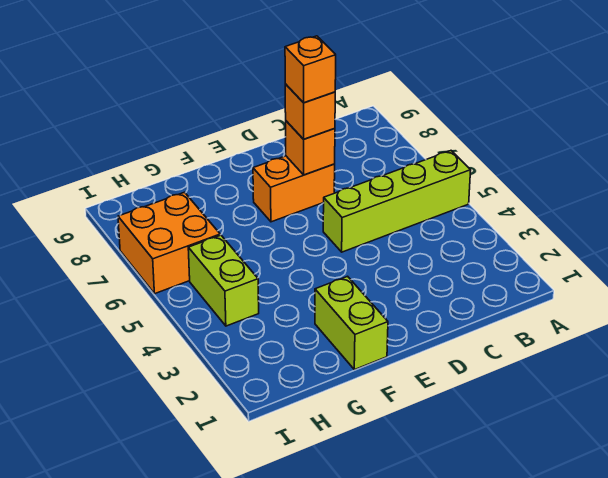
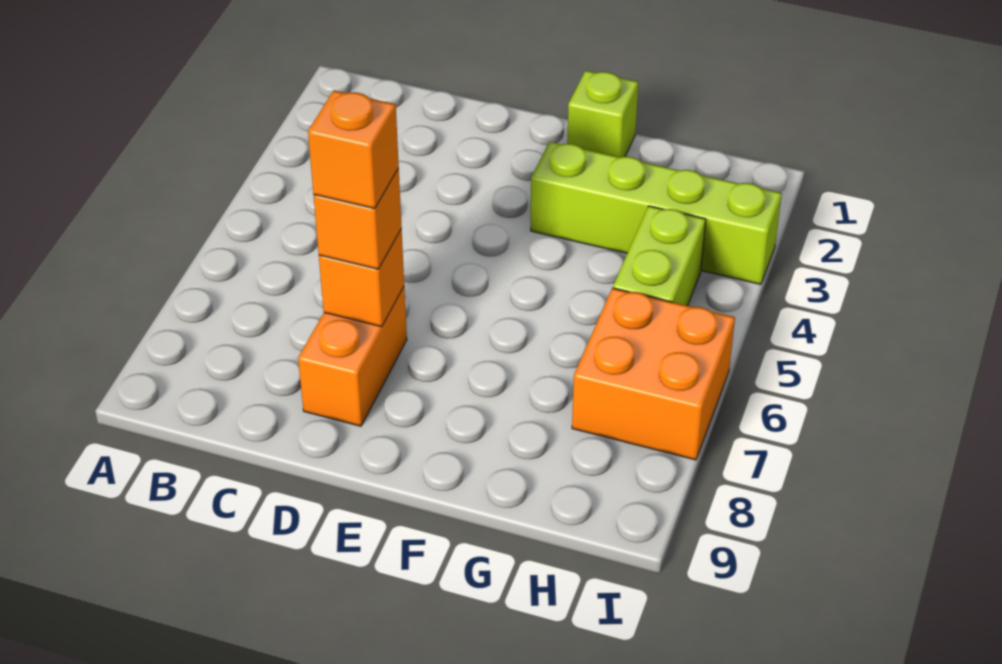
lime 1x4 brick [323,151,471,252] -> lime 1x4 brick moved to [531,142,782,284]
orange 1x2 brick [253,156,335,222] -> orange 1x2 brick turned to [298,287,407,426]
lime 1x2 brick [315,276,388,370] -> lime 1x1 brick [567,71,638,157]

